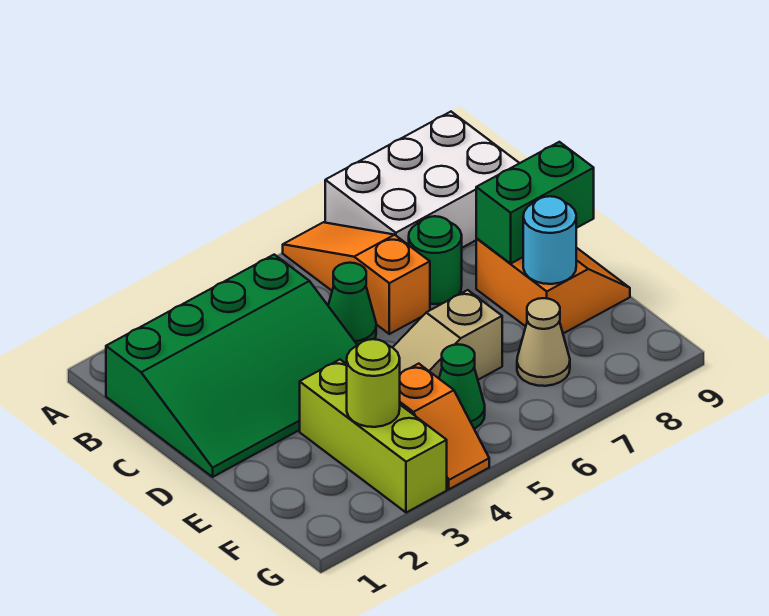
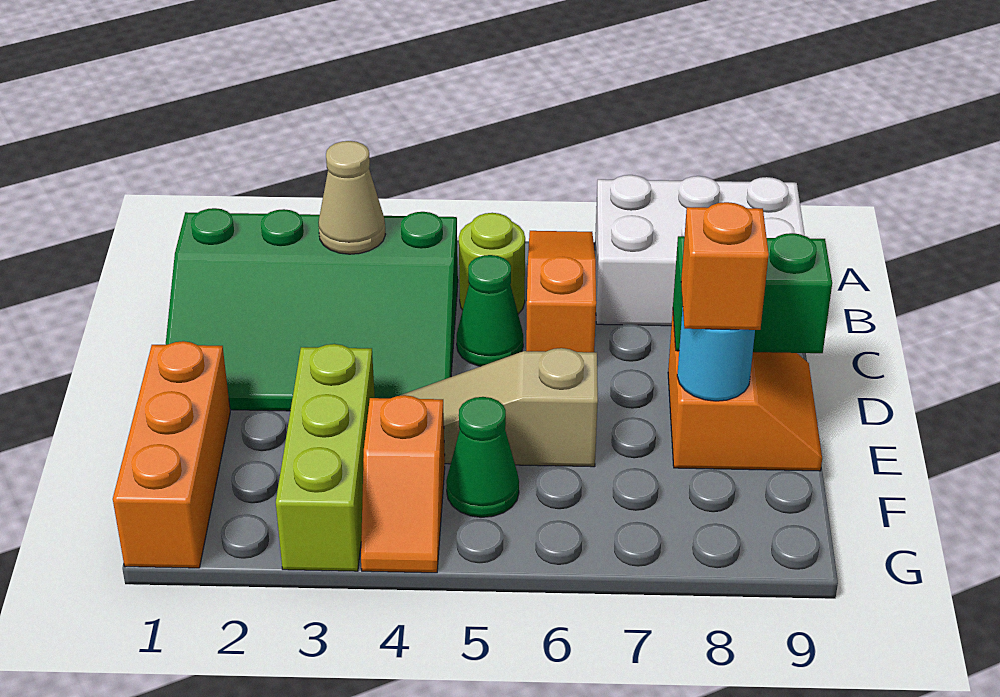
green 1x1 round brick [409,216,462,304] -> none
none -> orange 1x3 brick [113,341,230,568]
none -> orange 1x1 brick [681,202,769,330]
lime 1x1 round brick [347,339,400,427] -> lime 1x1 round brick moved to [459,213,525,314]
tan 1x1 cone [517,298,570,386] -> tan 1x1 cone moved to [318,141,386,254]

